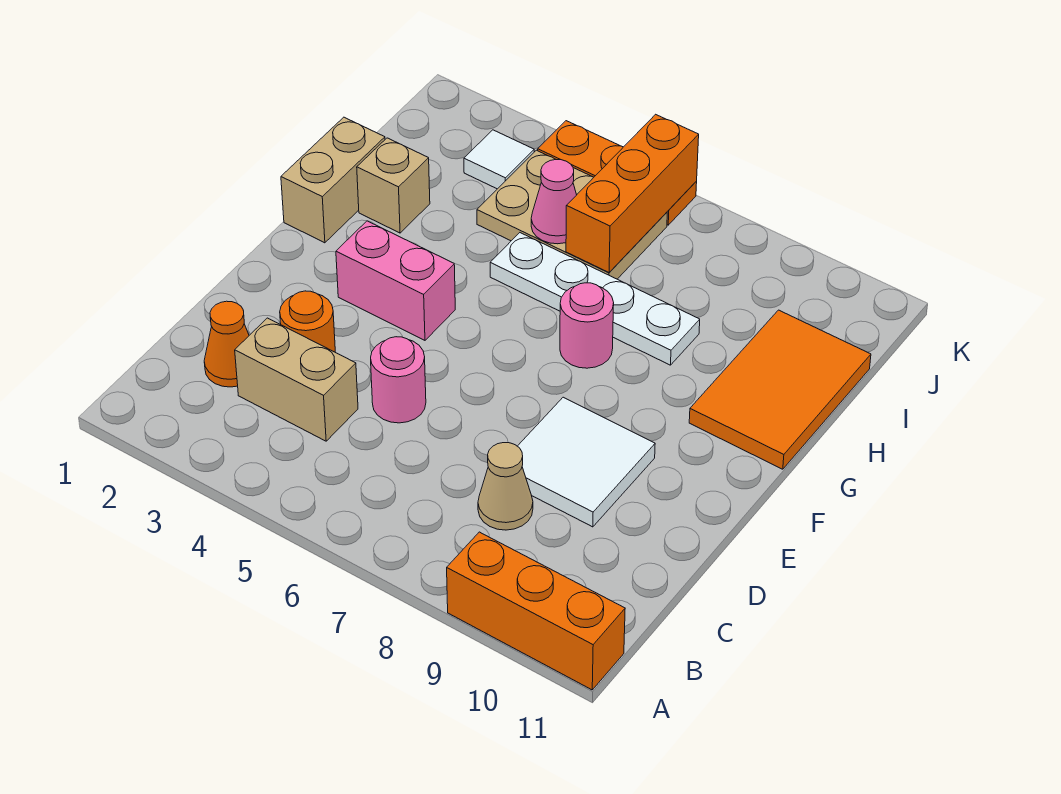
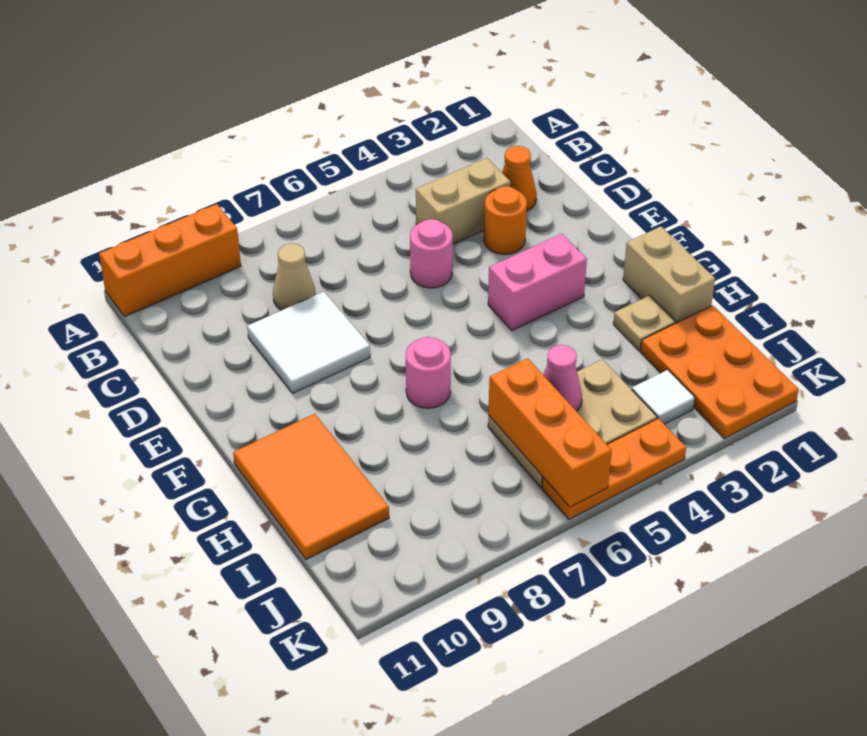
tan 1x1 brick [357,138,430,233] -> tan 1x1 plate [613,296,675,351]
white 1x4 plate [490,233,700,365] -> none
none -> orange 2x3 plate [640,305,799,439]

